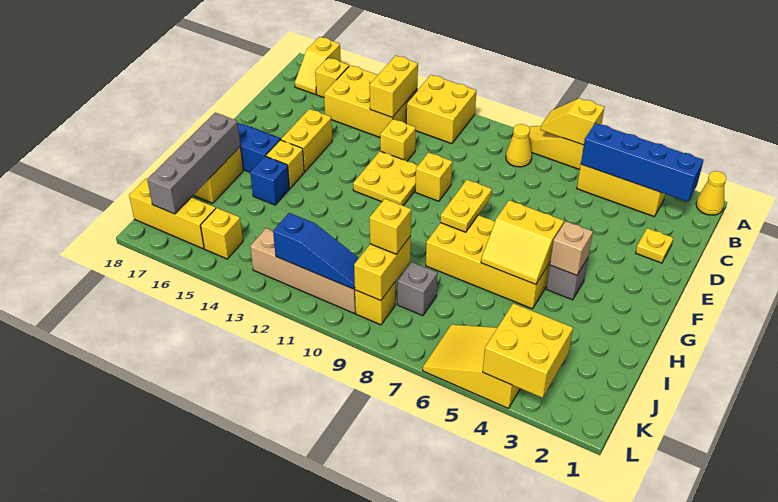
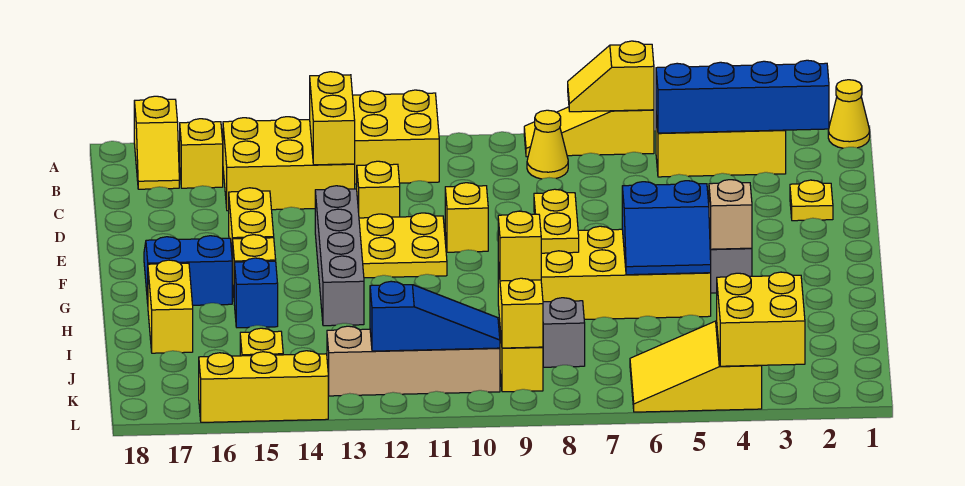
yellow 2x2 slope [481,200,564,285] -> blue 2x2 slope [622,181,711,275]
grey 1x4 brick [147,113,240,214] -> grey 1x4 brick moved to [315,186,364,326]
yellow 1x3 brick [129,179,216,249] -> yellow 1x3 brick moved to [199,351,328,422]

